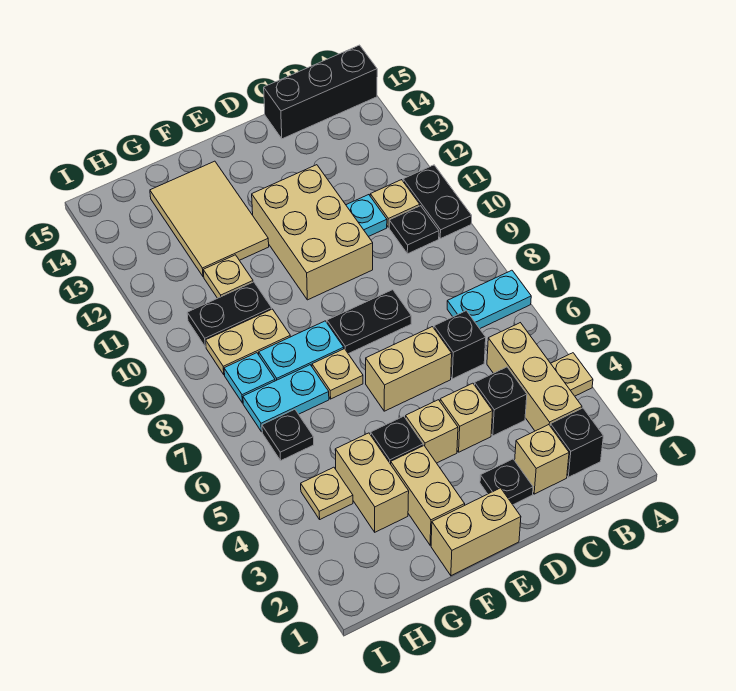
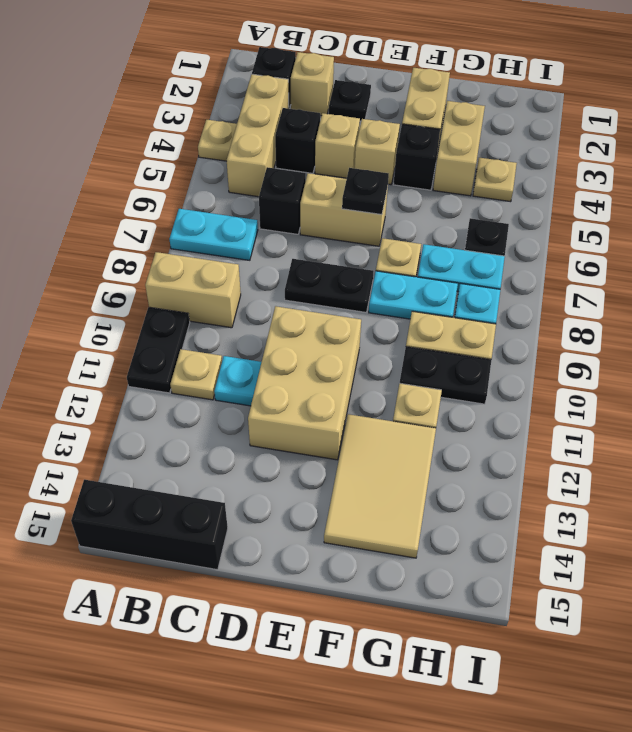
black 1x1 plate [389,206,439,254] -> black 1x1 plate moved to [342,168,389,215]
tan 1x2 brick [431,488,521,576] -> tan 1x2 brick moved to [145,252,241,328]

